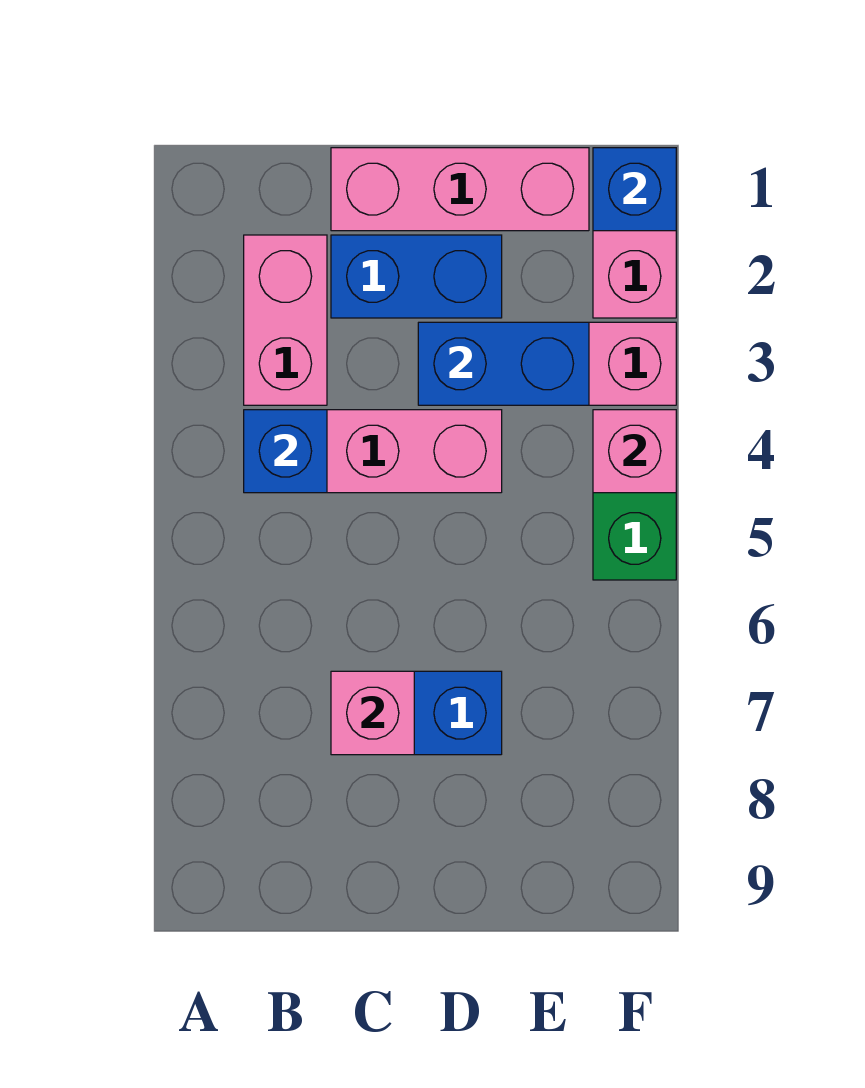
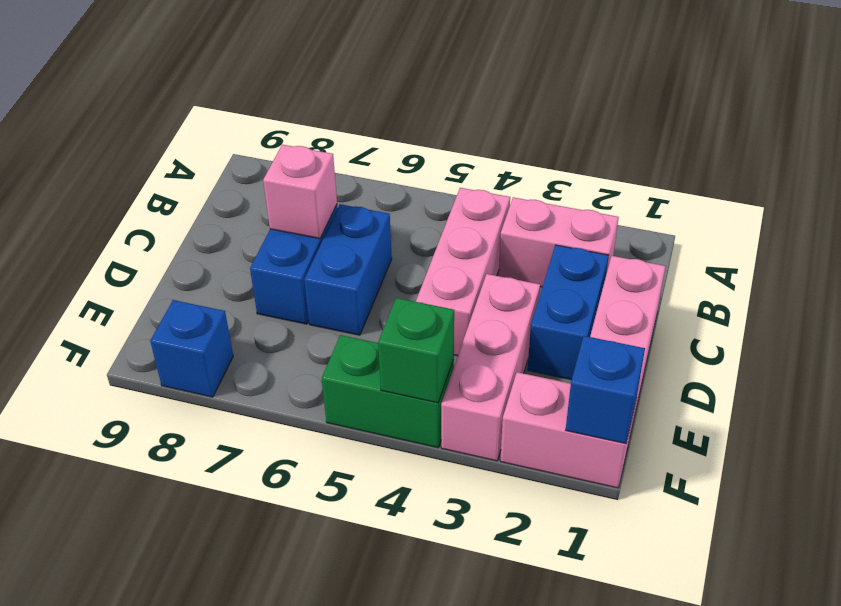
blue 1x1 brick [244,410,327,493] -> blue 1x1 brick moved to [150,300,233,397]
blue 1x2 brick [418,322,589,405] -> blue 1x2 brick moved to [304,204,392,335]
pink 1x1 brick [593,410,676,493] -> green 1x1 brick [378,298,454,403]

